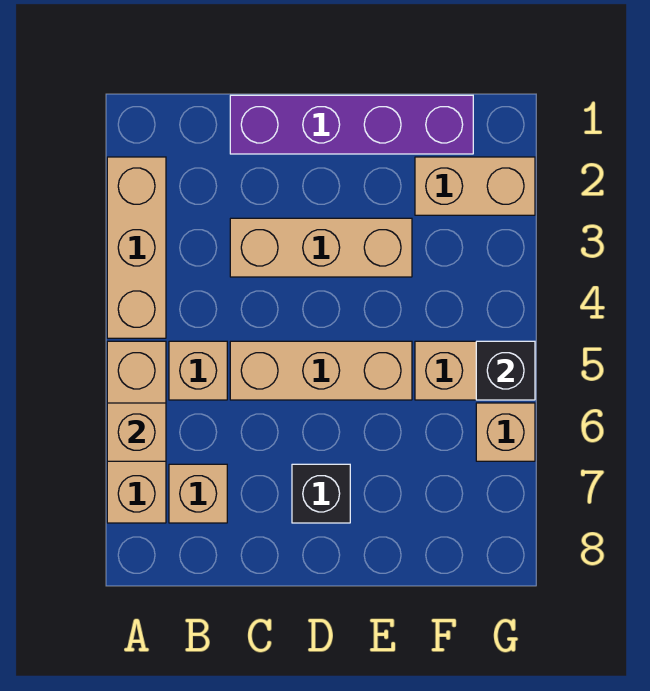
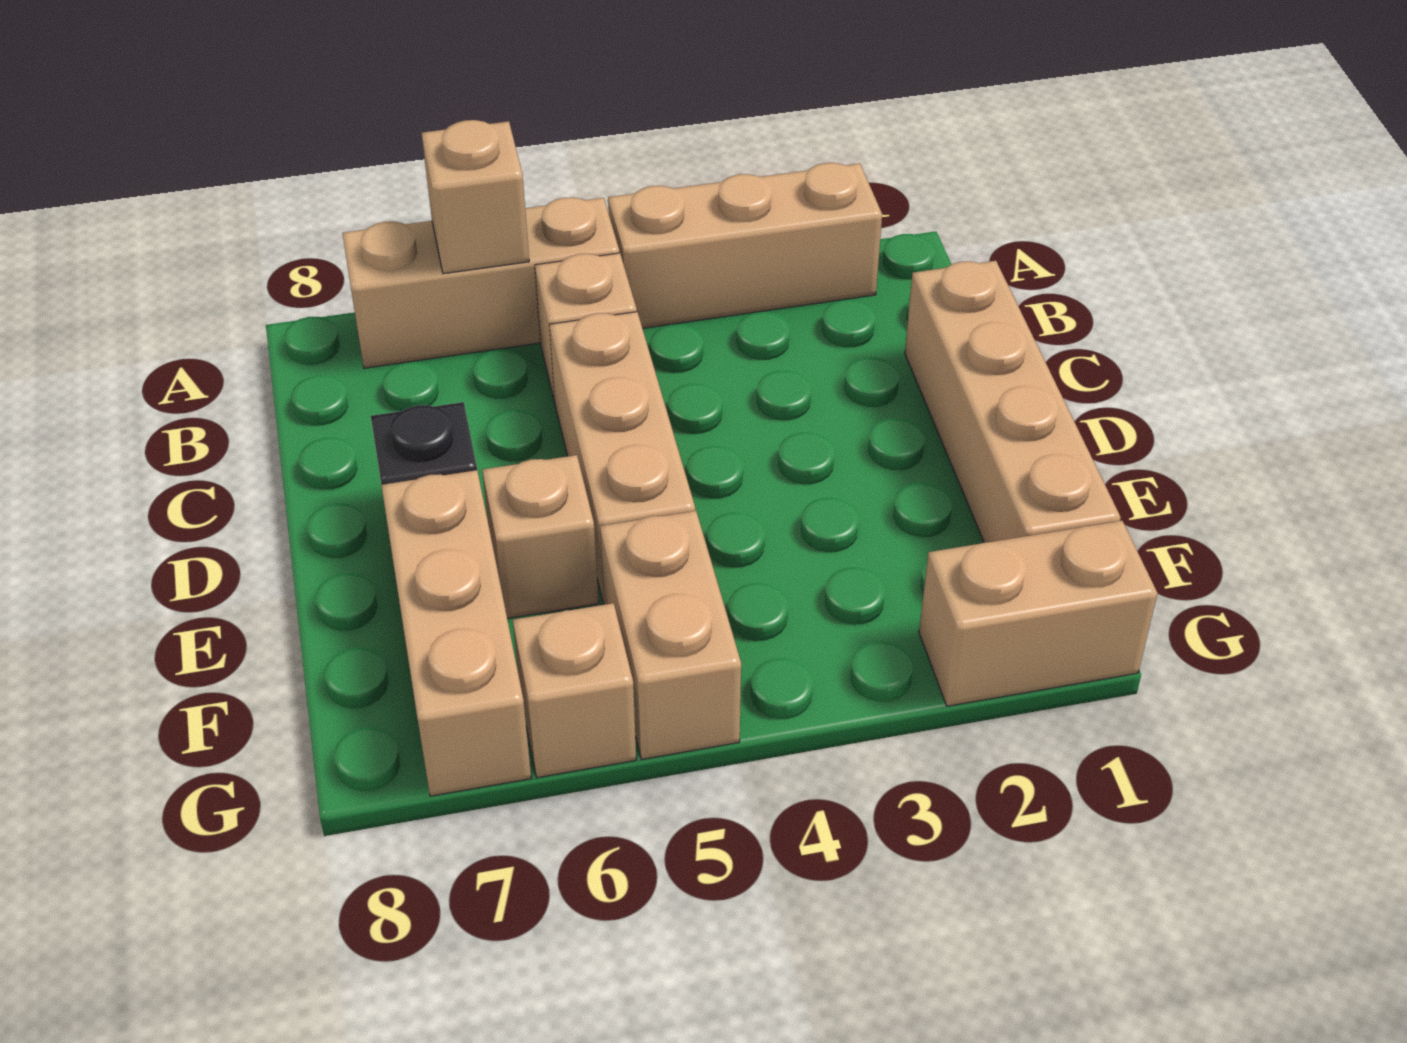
tan 1x1 brick [169,464,227,523] -> tan 1x1 brick moved to [482,455,599,619]
purple 1x4 brick [230,95,473,154] -> tan 1x4 brick [905,261,1121,543]
tan 1x3 brick [230,218,412,277] -> tan 1x3 brick moved to [381,470,531,796]
tan 1x2 brick [415,157,535,215] -> tan 1x2 brick turned to [919,521,1157,706]
black 1x1 brick [476,341,535,400] -> none

